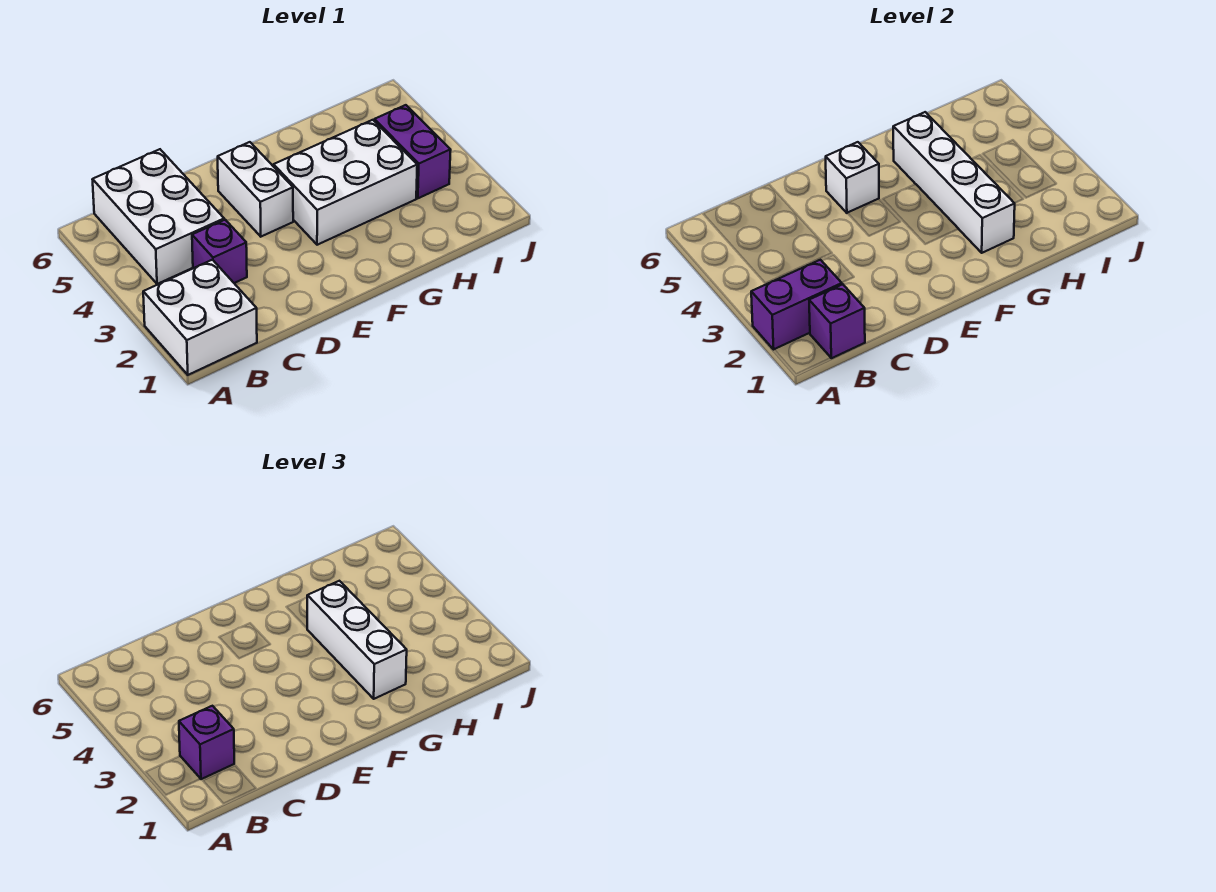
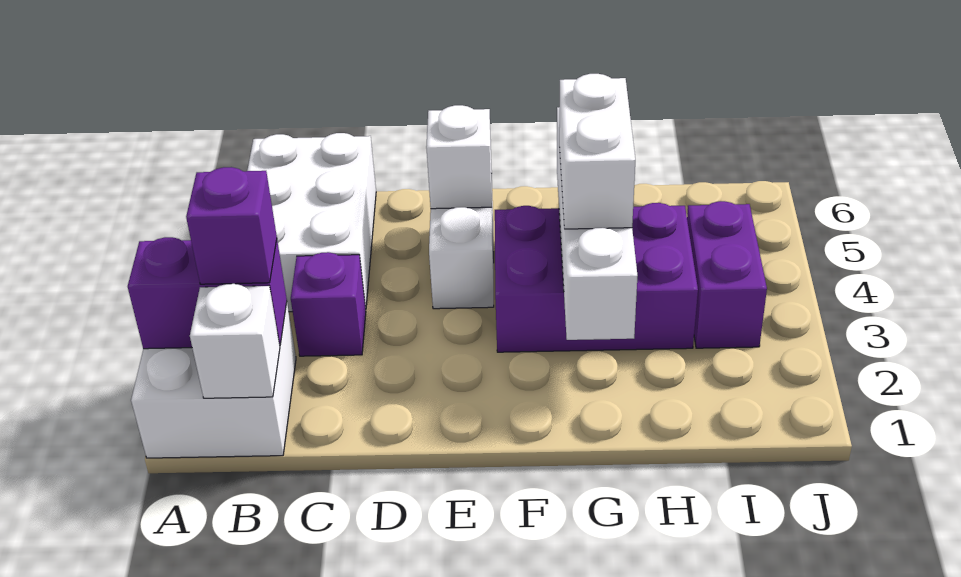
purple 1x1 brick [809,284,865,358] -> white 1x1 brick [190,284,280,398]
white 2x3 brick [274,120,417,245] -> purple 2x3 brick [495,203,698,352]
white 1x3 brick [307,581,407,699] -> white 1x2 brick [559,74,635,229]

